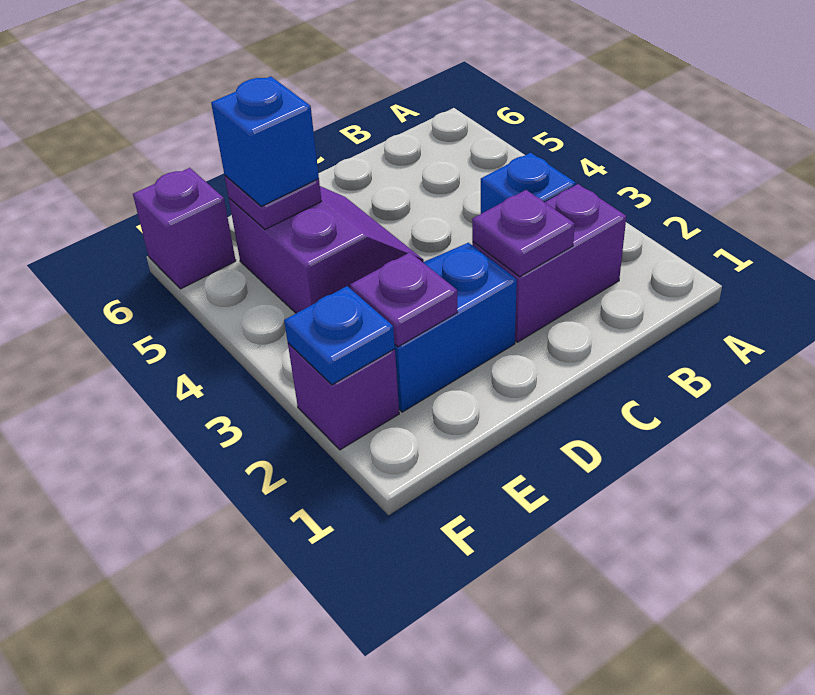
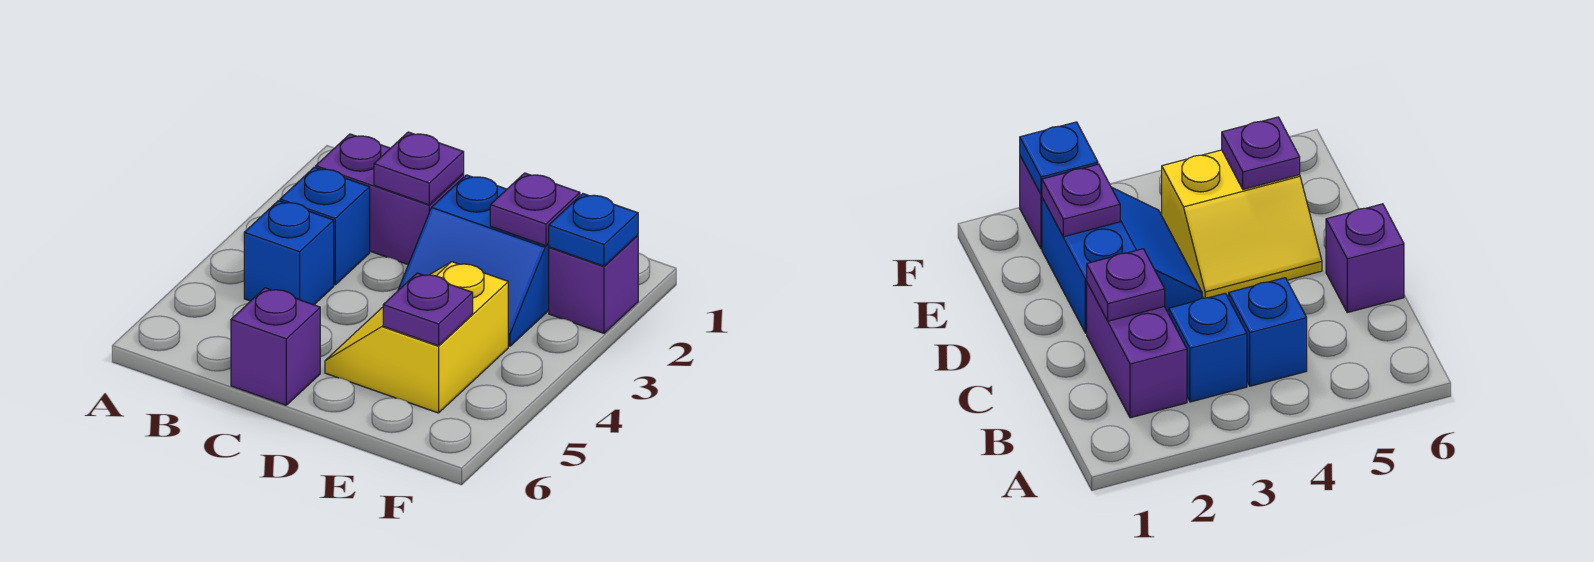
purple 2x2 slope [229,186,424,313] -> yellow 2x2 slope [325,262,508,413]
blue 1x1 brick [211,76,319,206] -> blue 1x1 brick moved to [244,201,334,305]
purple 1x1 brick [133,168,236,289] -> purple 1x1 brick moved to [231,288,320,405]

